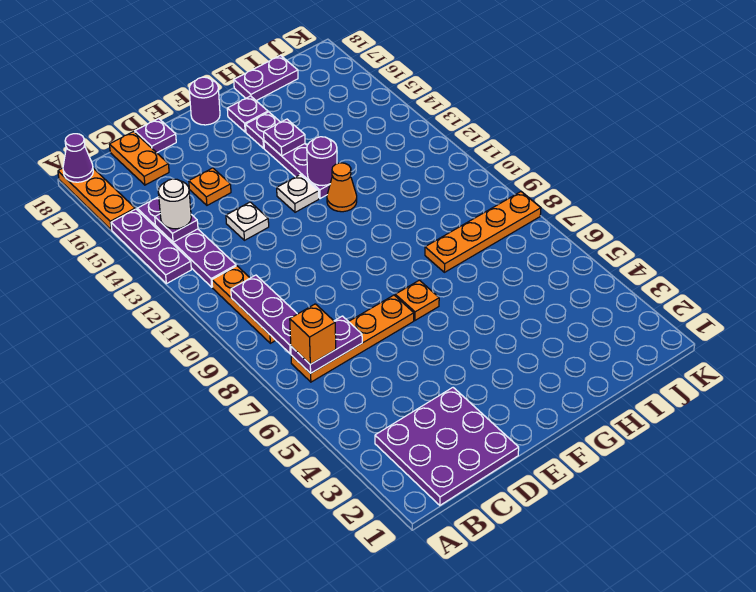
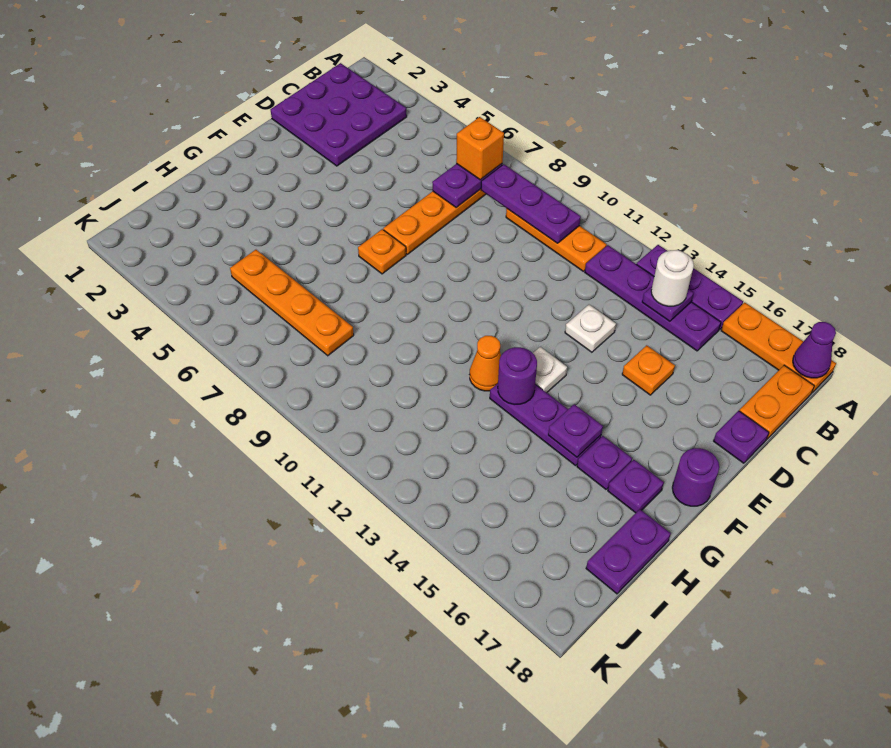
orange 1x2 plate [109,132,169,185] -> orange 1x2 plate turned to [739,365,814,439]
orange 1x4 plate [425,192,541,272] -> orange 1x4 plate turned to [230,250,354,356]

